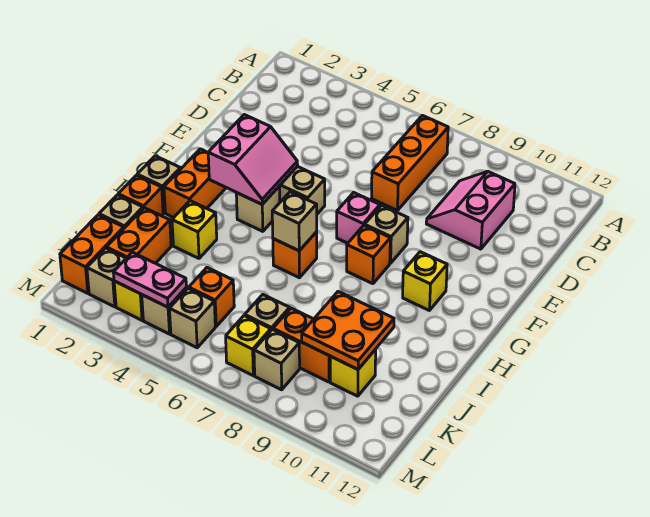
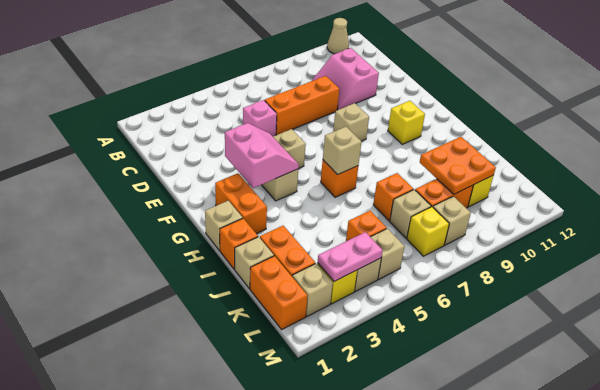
none -> tan 1x1 cone [327,18,349,54]
orange 1x3 brick [372,116,448,211] -> orange 1x3 brick turned to [265,76,339,135]
pink 1x1 brick [337,192,380,243] -> pink 1x1 brick moved to [243,100,277,136]
orange 1x1 brick [347,225,390,284] -> orange 1x1 brick moved to [373,173,413,221]
yellow 1x1 brick [172,201,217,258] -> none

